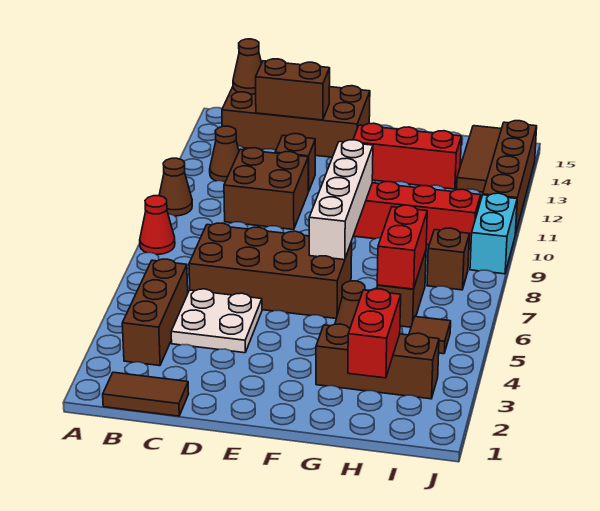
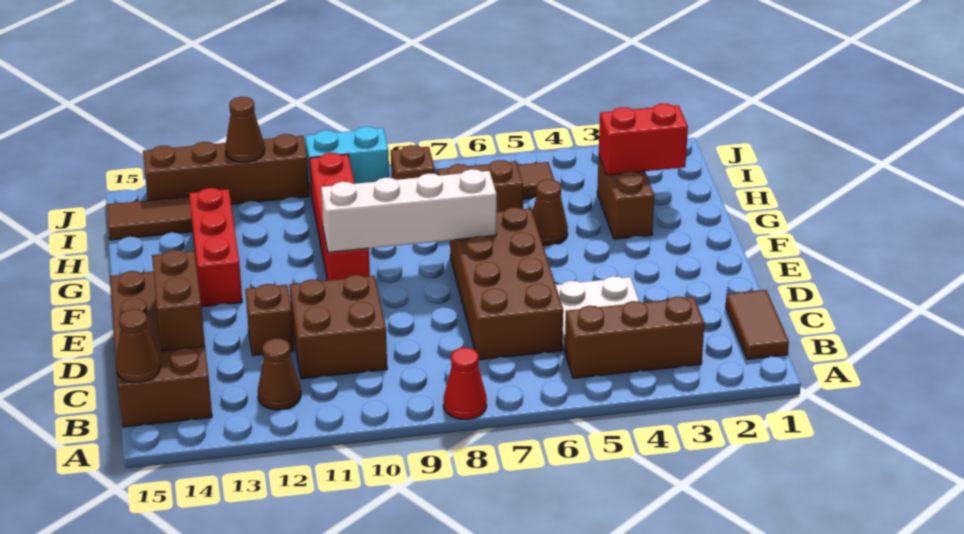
brown 1x1 cone [159,158,192,216] -> brown 1x1 cone moved to [225,97,265,162]
brown 1x3 brick [316,324,439,399] -> brown 1x2 brick [597,156,654,239]
red 1x2 brick [377,205,427,289] -> none

